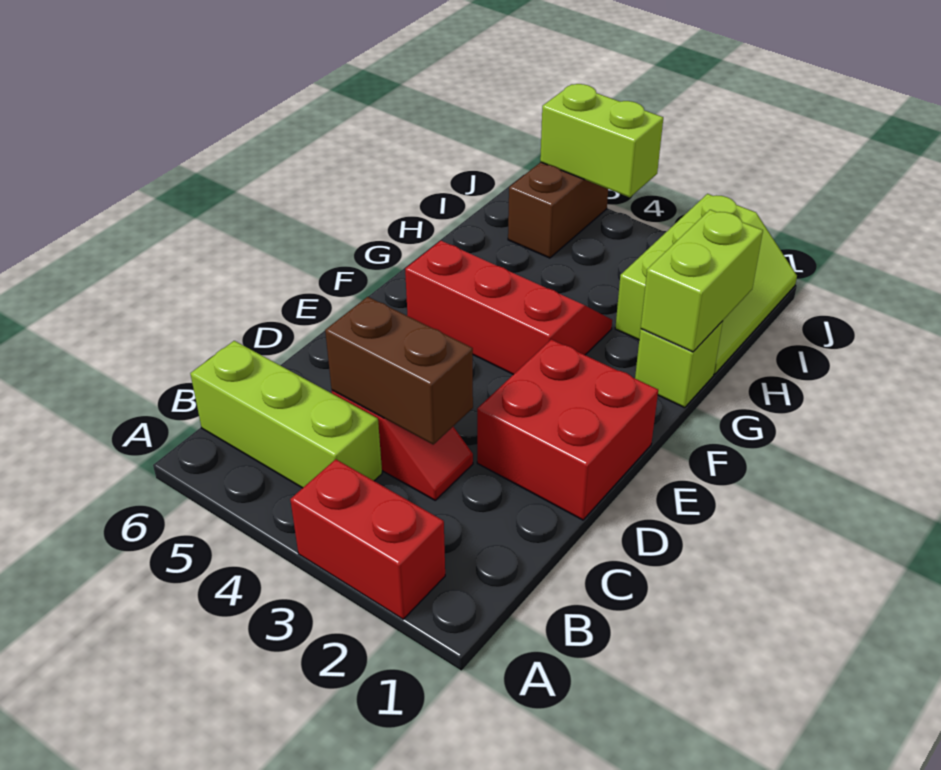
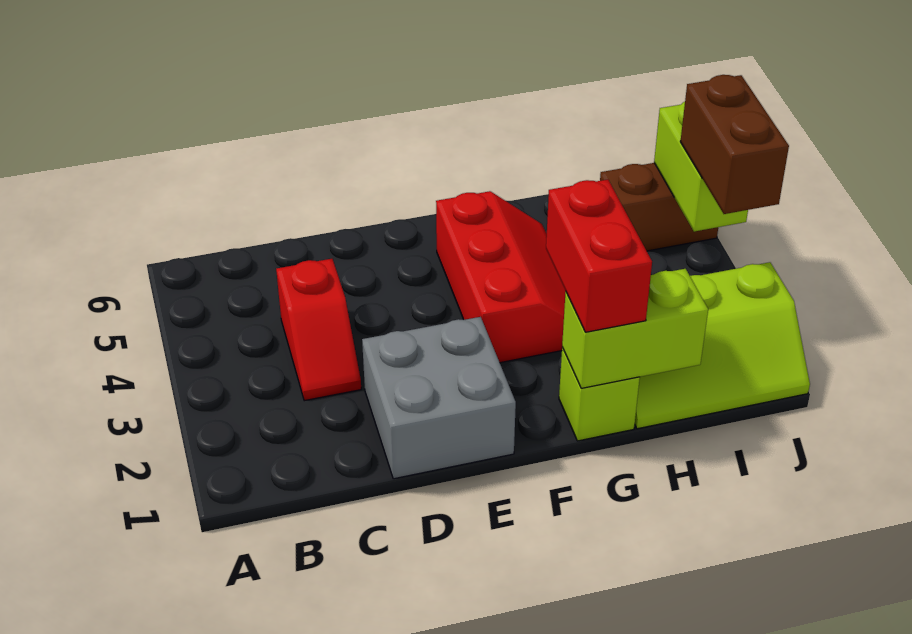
red 1x2 brick [290,459,445,619] -> red 1x2 brick moved to [546,180,652,332]
lime 1x3 brick [190,341,382,488] -> none
brown 1x2 brick [325,297,473,444] -> brown 1x2 brick moved to [680,75,789,214]
red 2x2 brick [477,339,658,520] -> grey 2x2 brick [362,317,516,479]

